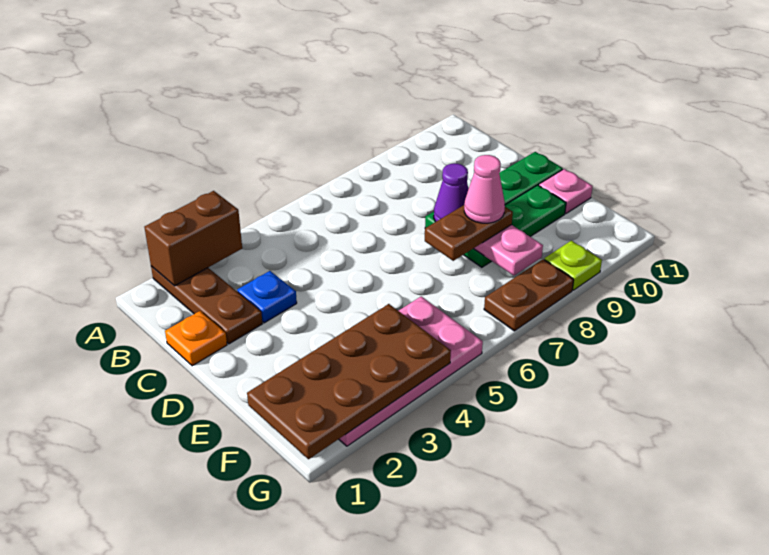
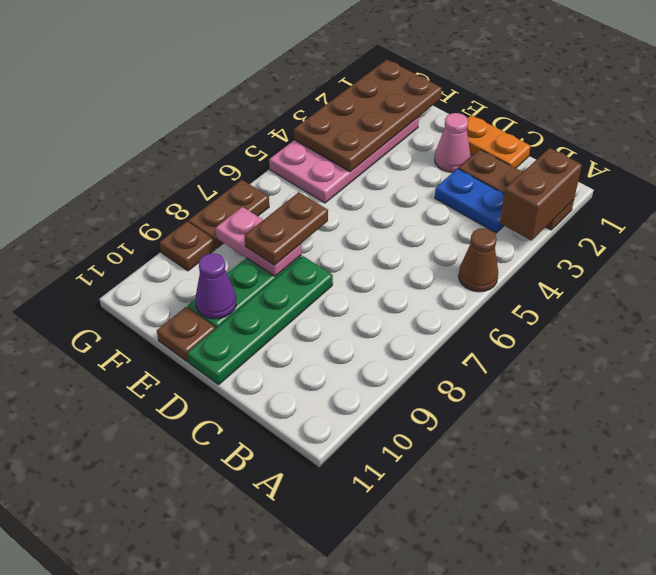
none -> brown 1x1 cone [459,228,498,292]
orange 1x1 plate [165,311,227,366] -> orange 1x2 plate [467,115,531,168]
blue 1x1 plate [237,271,297,323] -> blue 1x2 plate [435,169,504,233]
purple 1x1 cone [434,163,469,222] -> purple 1x1 cone moved to [196,253,236,319]
pink 1x1 cone [464,155,505,223] -> pink 1x1 cone moved to [435,113,471,172]
pink 1x1 plate [539,169,593,214] -> brown 1x1 plate [157,307,215,362]
lime 1x1 plate [544,241,602,290] -> brown 1x1 plate [160,221,215,271]

